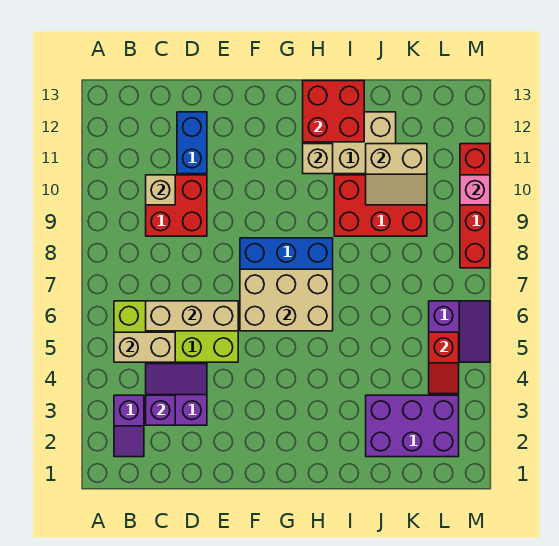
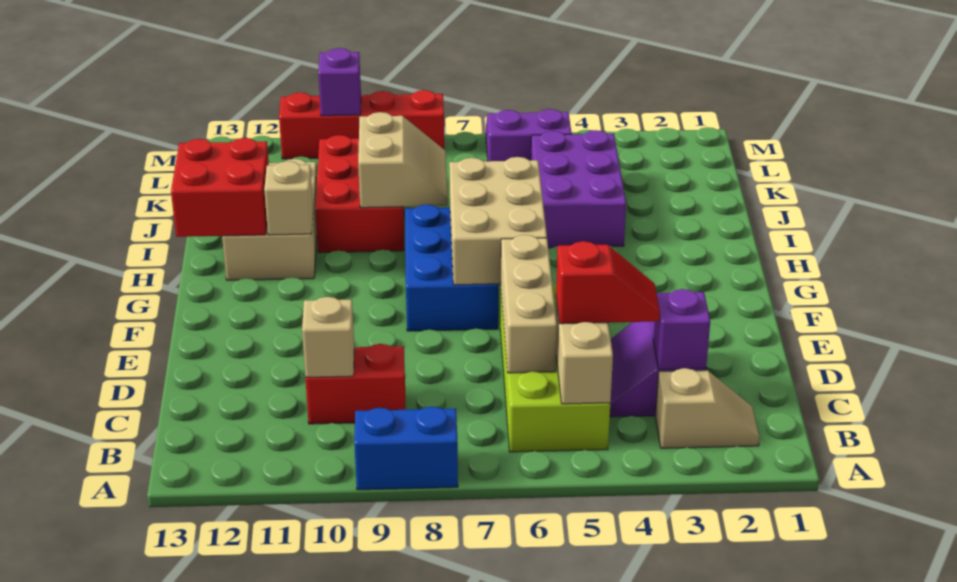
purple 1x2 slope [114,395,144,457] -> tan 1x2 slope [655,368,760,448]
red 2x2 brick [146,175,207,236] -> red 1x2 brick [305,344,405,424]
blue 1x2 brick [177,112,207,174] -> blue 1x2 brick moved to [354,406,458,490]
purple 2x3 brick [366,395,459,457] -> purple 2x3 brick moved to [531,130,626,248]
tan 2x2 slope [366,144,427,205] -> tan 2x2 slope moved to [358,112,448,208]
red 1x2 slope [429,332,459,394] -> red 1x2 slope moved to [556,241,660,324]
pink 1x1 brick [460,175,490,205] -> purple 1x1 brick [318,48,361,116]

